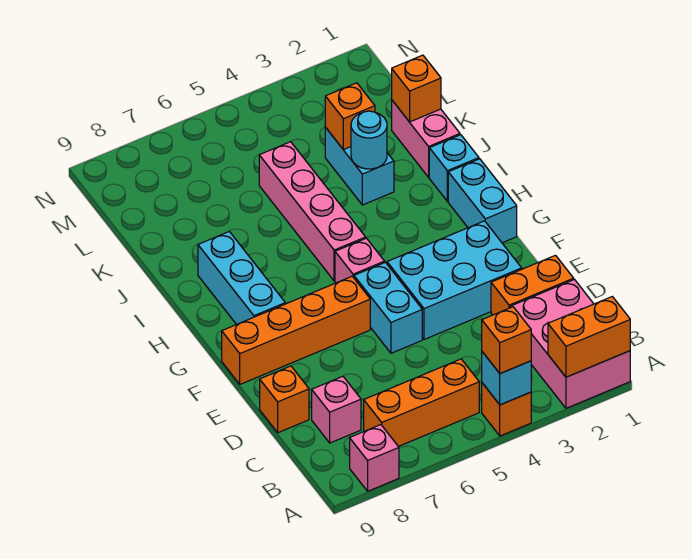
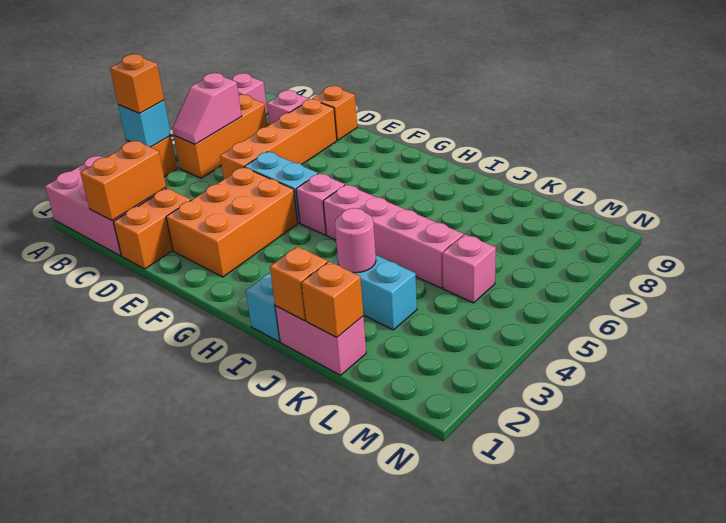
orange 1x2 brick [548,297,630,377] -> orange 1x2 brick moved to [80,141,166,221]
none -> pink 1x2 slope [172,73,242,144]
cyan 2x3 brick [387,221,522,339] -> orange 2x3 brick [166,167,298,277]
orange 1x4 brick [222,276,370,384] -> orange 1x4 brick moved to [220,99,337,179]
cyan 1x2 brick [448,159,517,243] -> none
cyan 1x3 brick [198,231,285,324] -> none
cyan 1x1 round brick [351,111,387,169] -> pink 1x1 round brick [335,208,376,273]
orange 1x1 brick [325,83,375,150] -> orange 1x1 brick moved to [270,246,328,321]
none -> pink 1x1 brick [443,234,496,303]

